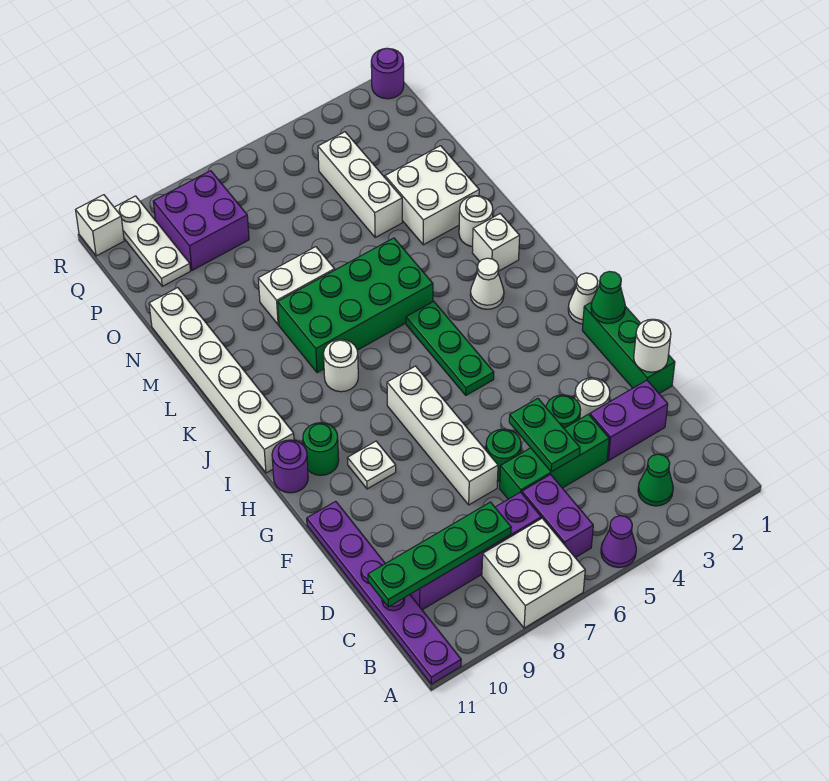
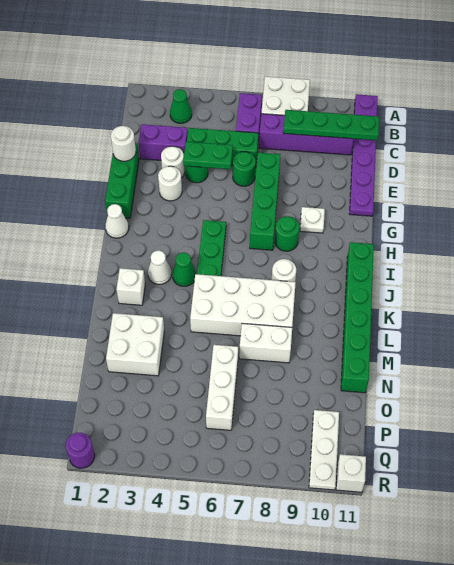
purple 1x1 cone [601,516,636,568] -> none
green 1x2 plate [509,398,580,472] -> green 1x2 plate turned to [183,142,233,169]
white 1x4 brick [387,366,498,505] -> green 1x4 brick [250,153,281,250]
green 1x1 cone [591,271,625,323] -> green 1x1 cone moved to [173,252,196,286]
green 1x1 round brick [303,423,339,475] -> green 1x1 round brick moved to [275,216,299,251]
purple 1x1 round brick [272,440,308,493] -> none
white 1x6 brick [149,288,294,473] -> green 1x6 brick [341,242,374,393]
green 2x4 brick [278,238,433,373] -> white 2x4 brick [190,274,296,336]
white 1x1 round brick [459,196,493,247] -> white 1x1 round brick moved to [158,166,182,201]
white 1x3 brick [318,132,402,237] -> white 1x3 brick moved to [206,345,238,430]
purple 2x2 brick [153,171,249,270] -> none

